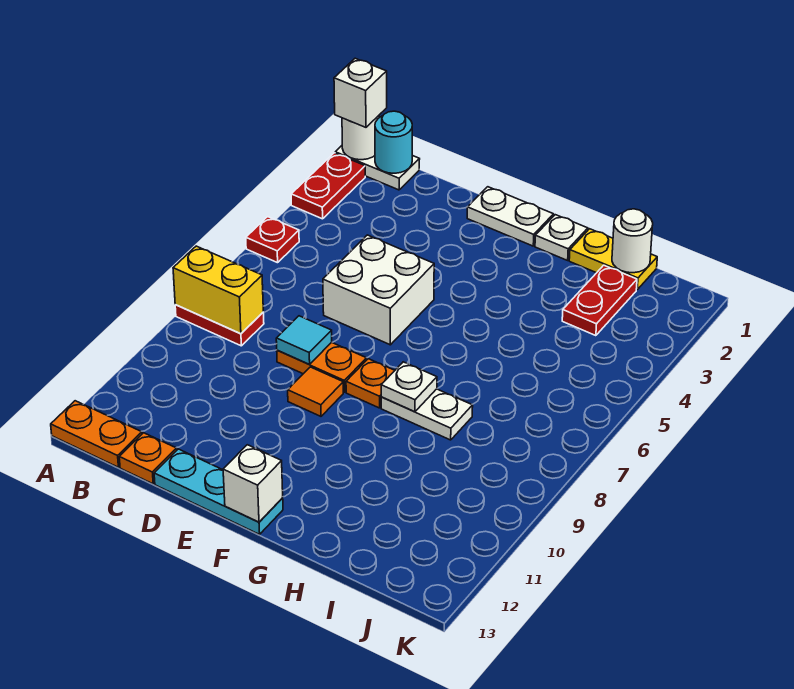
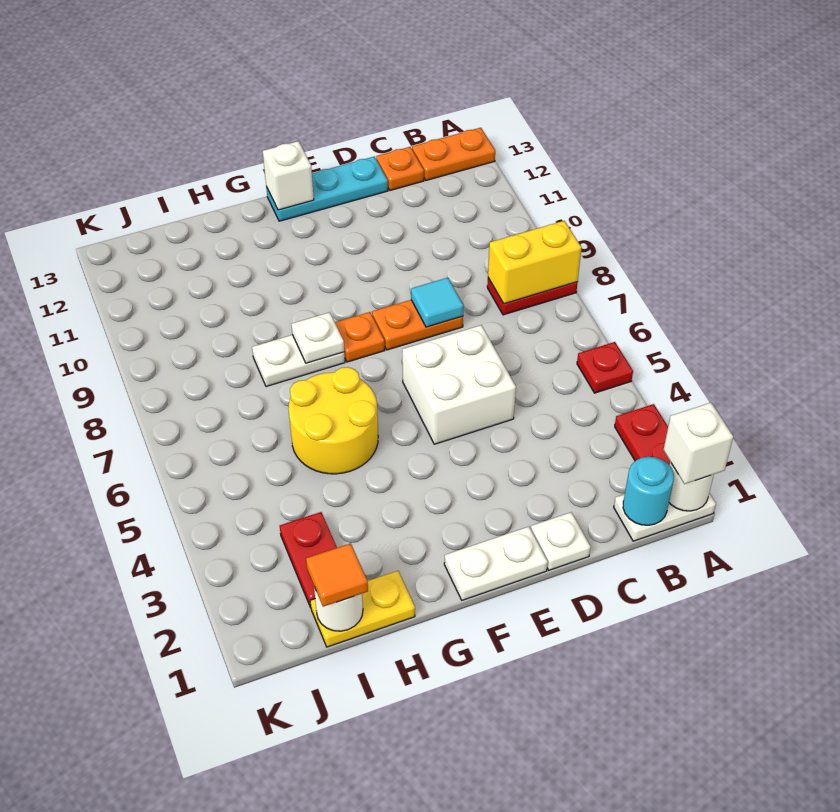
orange 1x1 tile [288,367,343,416] -> orange 1x1 tile moved to [306,543,368,607]
white 1x1 plate [535,215,588,260] -> white 1x1 plate moved to [531,512,591,570]
none -> yellow 2x2 round brick [288,367,378,474]

